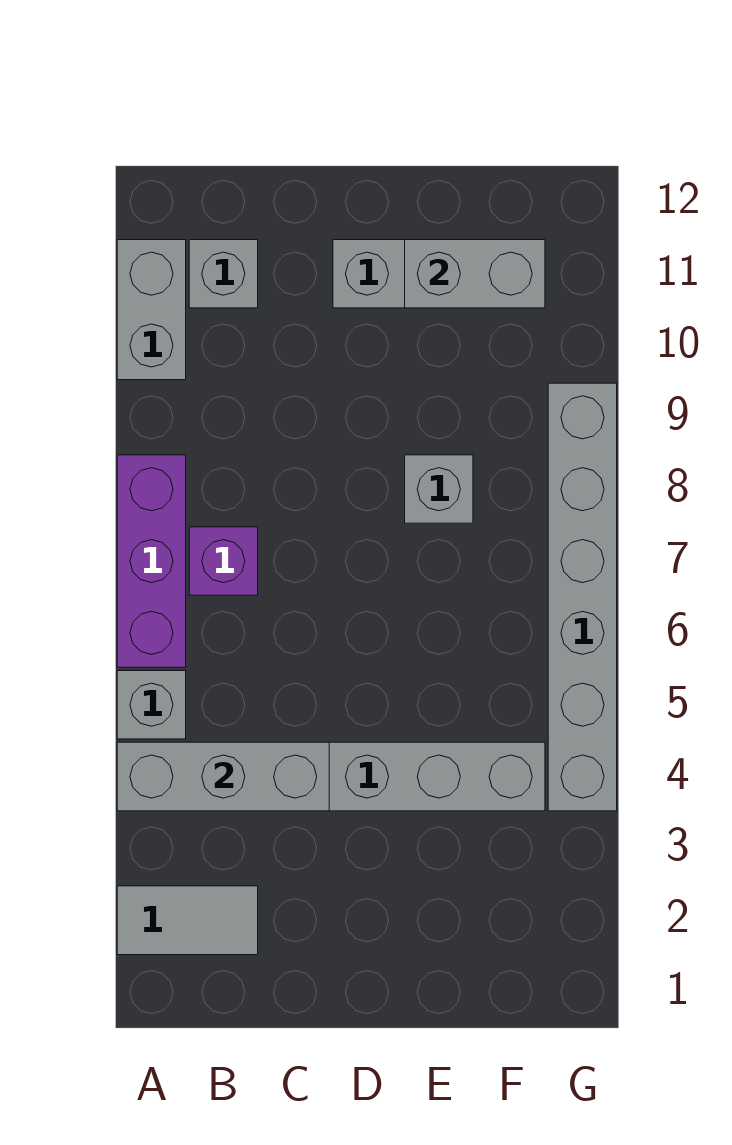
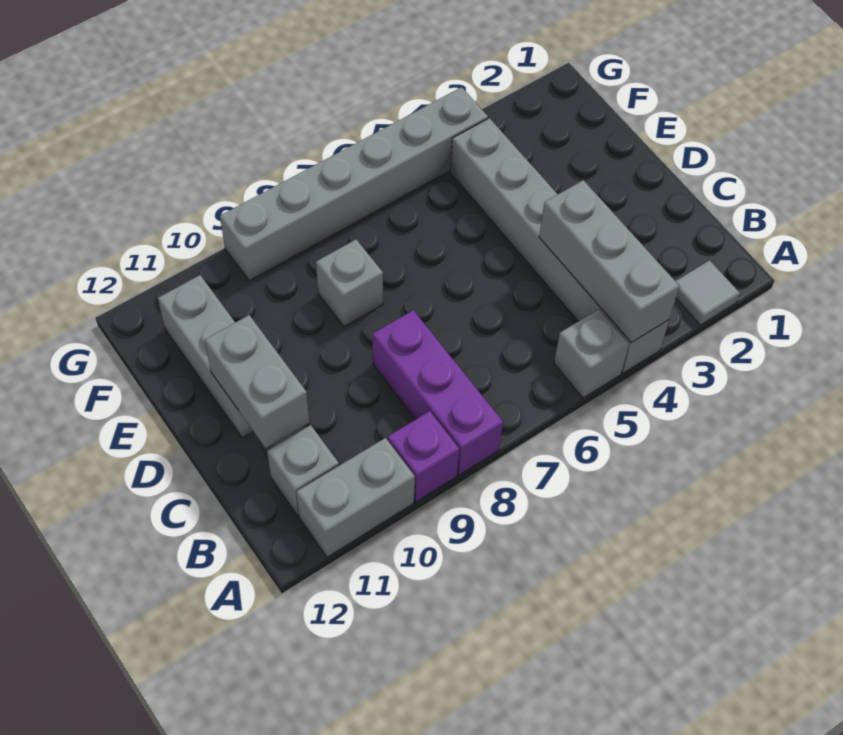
grey 1x2 tile [117,886,258,955] -> grey 1x1 tile [676,261,740,325]
purple 1x3 brick [117,455,186,667] -> purple 1x3 brick turned to [373,310,503,475]
purple 1x1 brick [189,527,258,595] -> purple 1x1 brick moved to [388,411,459,502]
grey 1x2 brick [405,240,545,308] -> grey 1x2 brick moved to [205,315,309,448]

